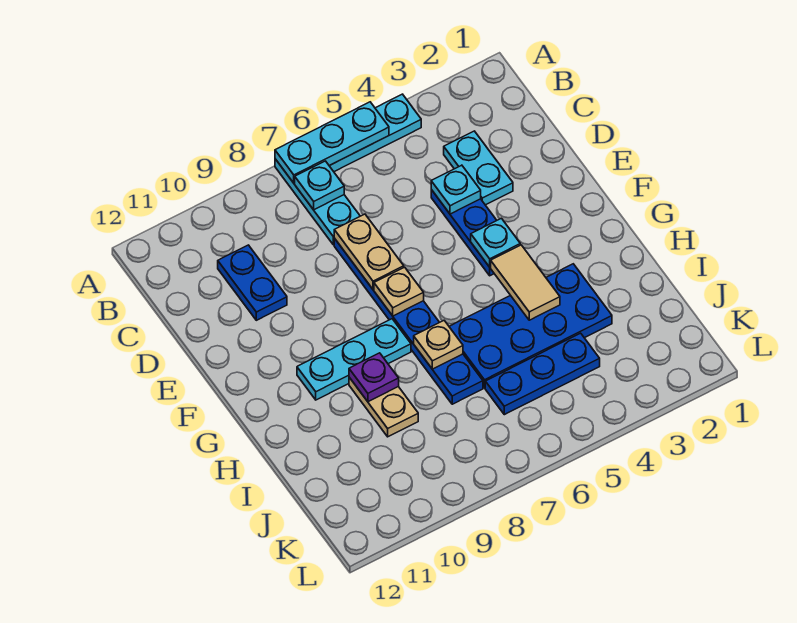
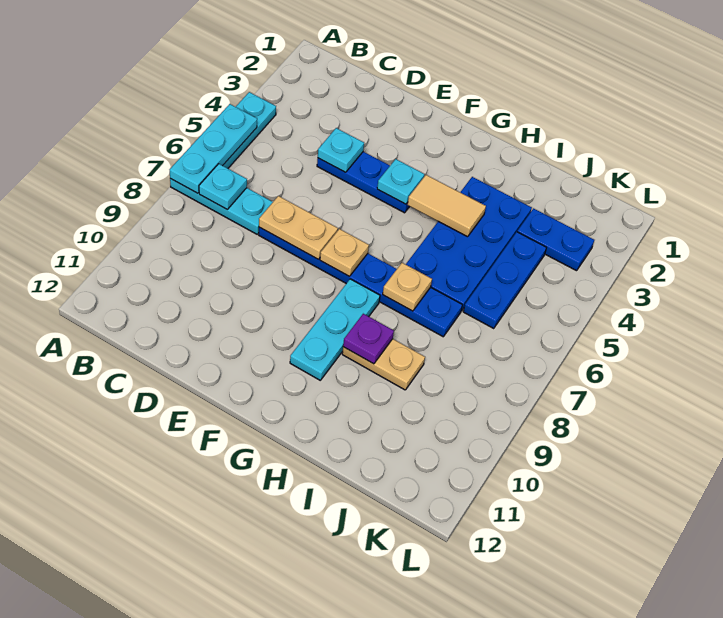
cyan 1x2 plate [444,131,513,205] -> none
blue 1x2 plate [218,245,287,320] -> blue 1x2 plate moved to [517,208,594,271]

